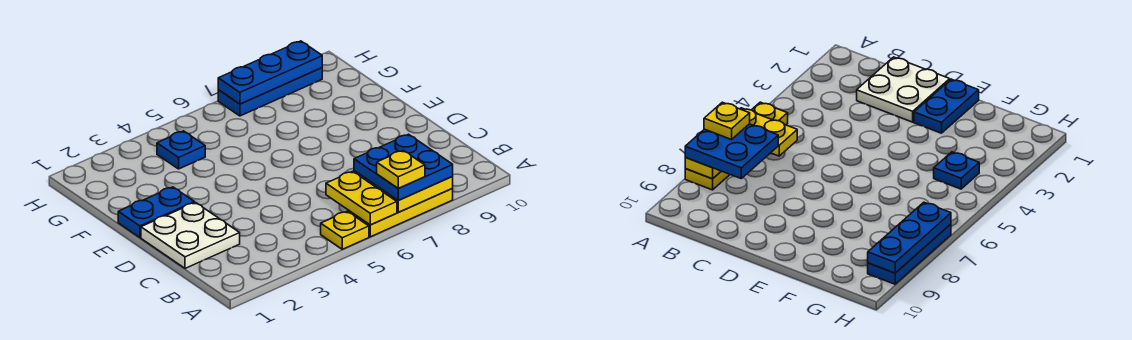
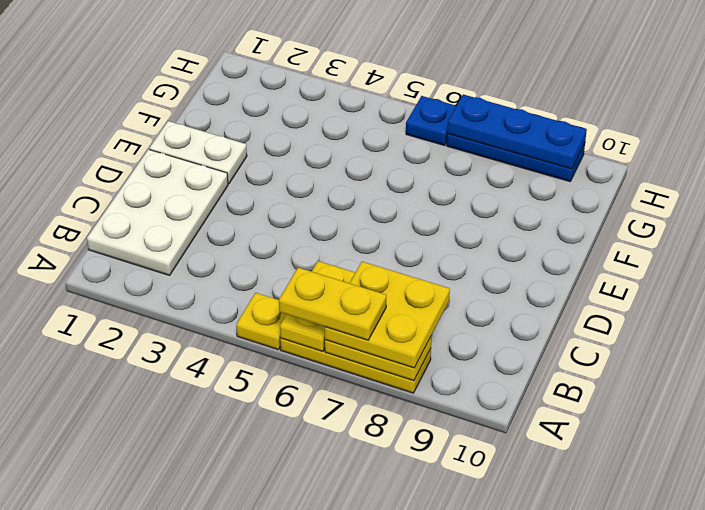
blue 2x2 plate [354,134,453,200] -> yellow 2x2 plate [325,262,450,368]
yellow 1x1 plate [377,150,425,188] -> yellow 1x2 plate [279,268,386,340]
white 2x2 plate [141,203,240,268] -> white 2x3 plate [87,149,228,275]
blue 1x2 plate [118,187,194,237] -> white 1x2 plate [149,121,247,184]
blue 1x1 plate [157,131,205,169] -> blue 1x1 plate moved to [406,96,456,146]

